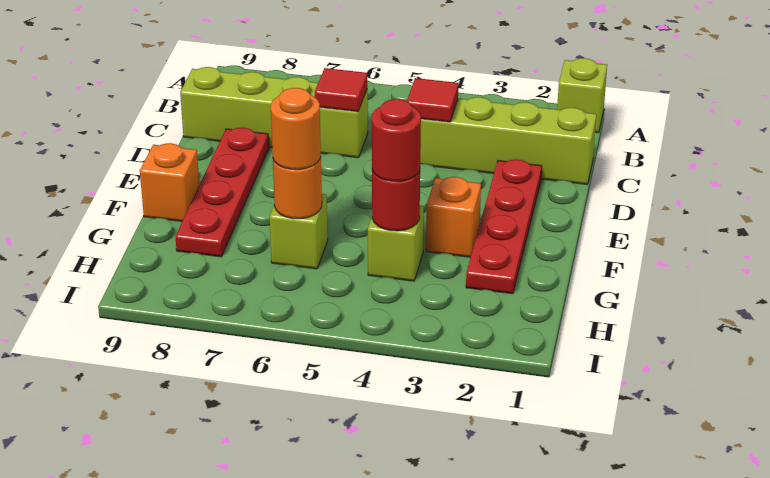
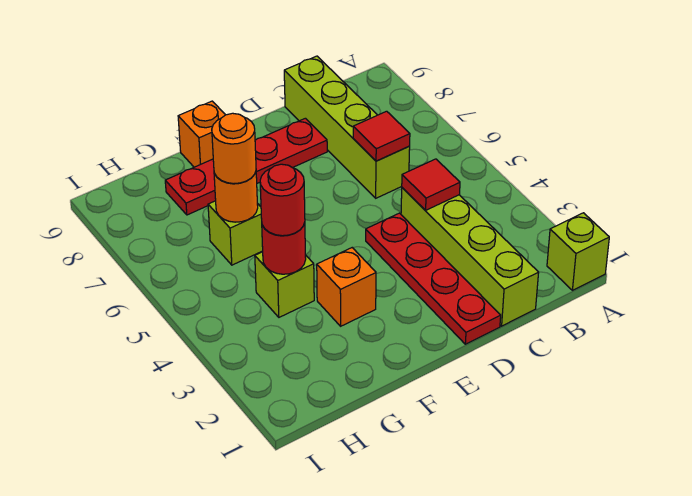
red 1x4 plate [466,159,542,294] -> red 1x4 plate turned to [366,213,501,344]

